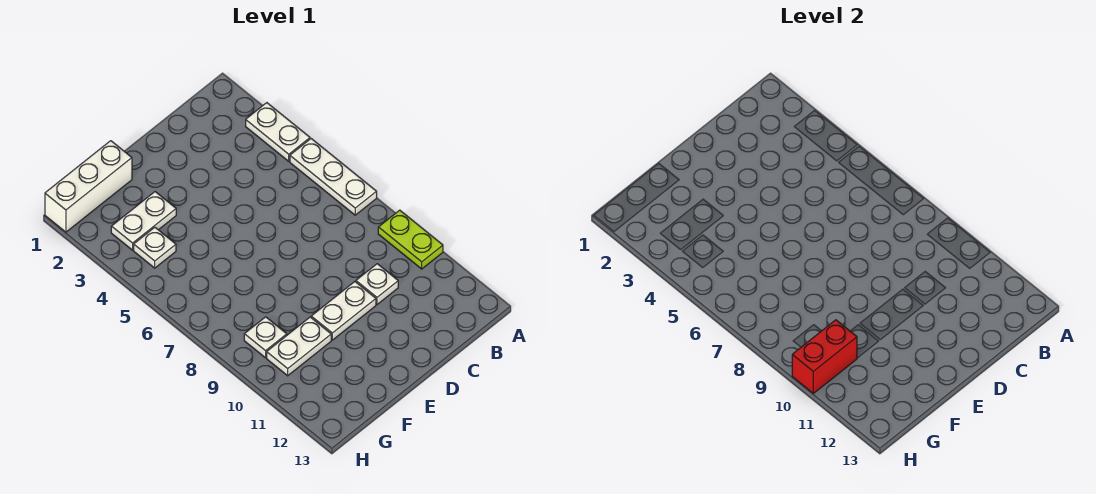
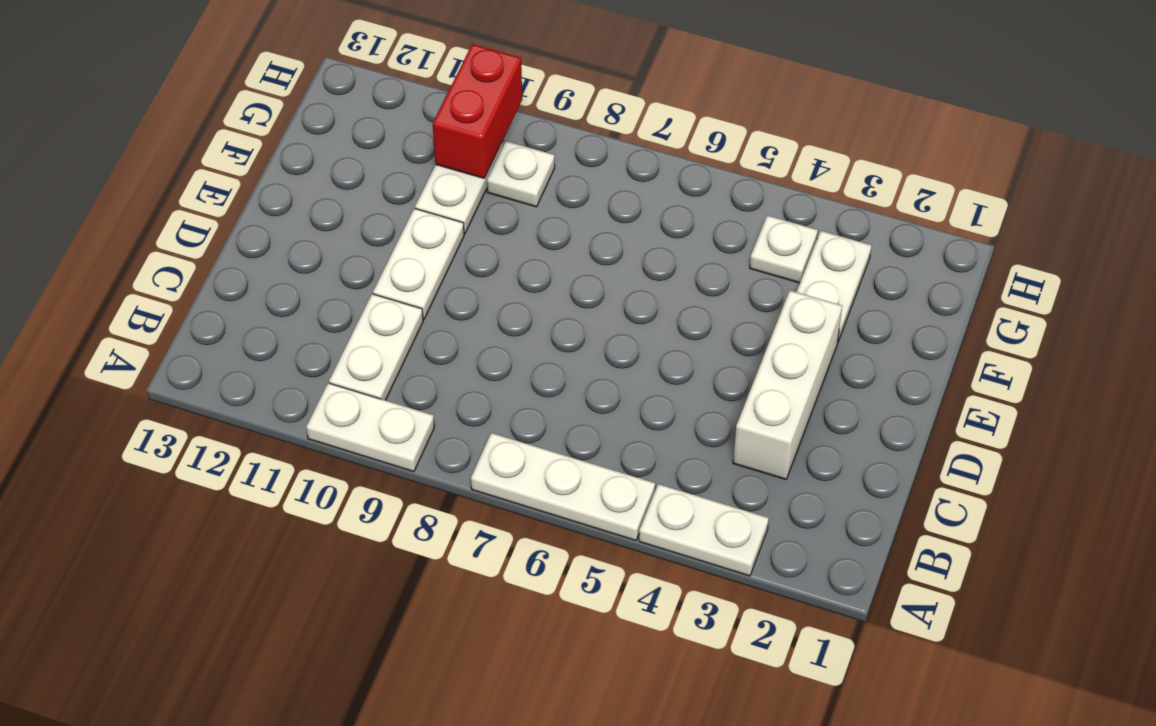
lime 1x2 plate [378,210,443,269] -> white 1x2 plate [306,383,434,472]
white 1x1 plate [356,264,398,304] -> white 1x2 plate [329,294,423,400]
white 1x3 brick [45,141,132,232] -> white 1x3 brick moved to [733,291,842,479]

